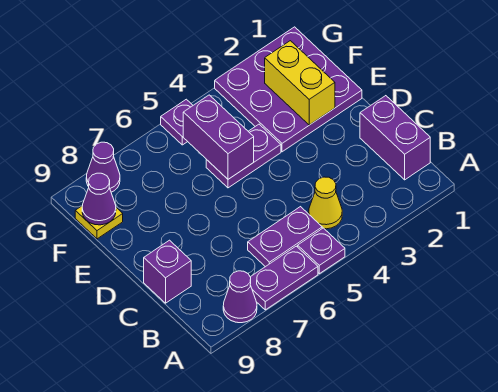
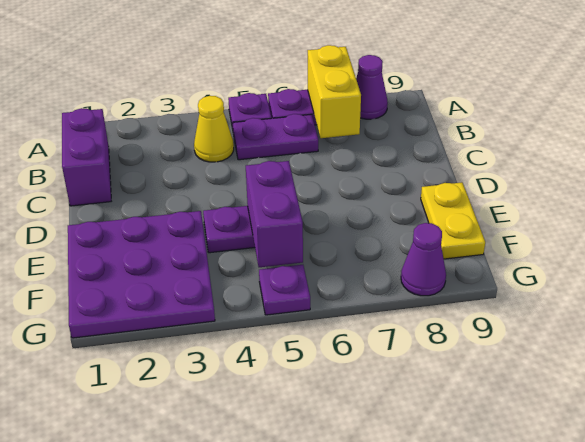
purple 1x1 brick [144,240,191,303] -> none
yellow 1x2 brick [265,41,335,125] -> yellow 1x2 brick moved to [308,45,361,138]
yellow 1x1 plate [75,206,123,239] -> yellow 1x2 plate [421,182,485,259]
purple 1x1 cone [82,173,116,225] -> none

